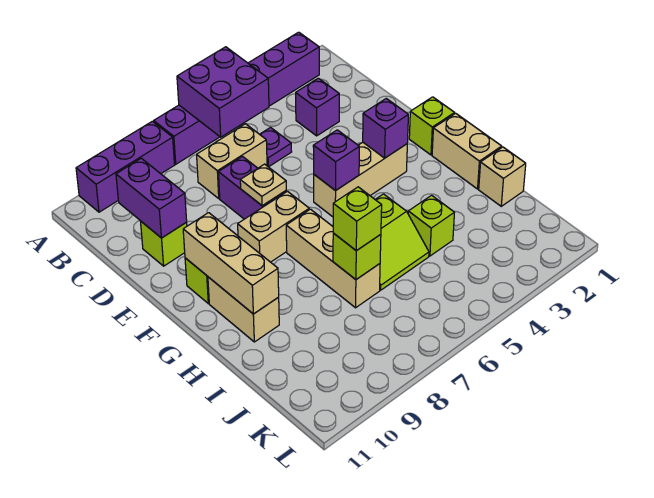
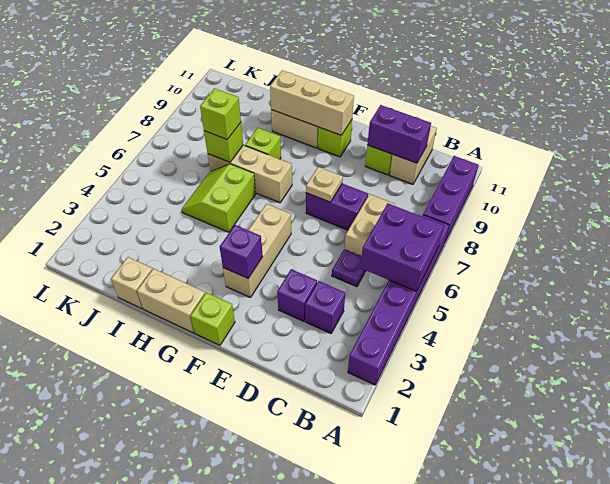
purple 1x1 brick [313,130,359,191] -> purple 1x1 brick moved to [277,269,317,321]
tan 1x2 brick [238,191,309,262] -> tan 1x2 brick moved to [390,126,437,184]
lime 1x1 brick [408,195,454,256] -> lime 1x1 brick moved to [245,128,281,159]

